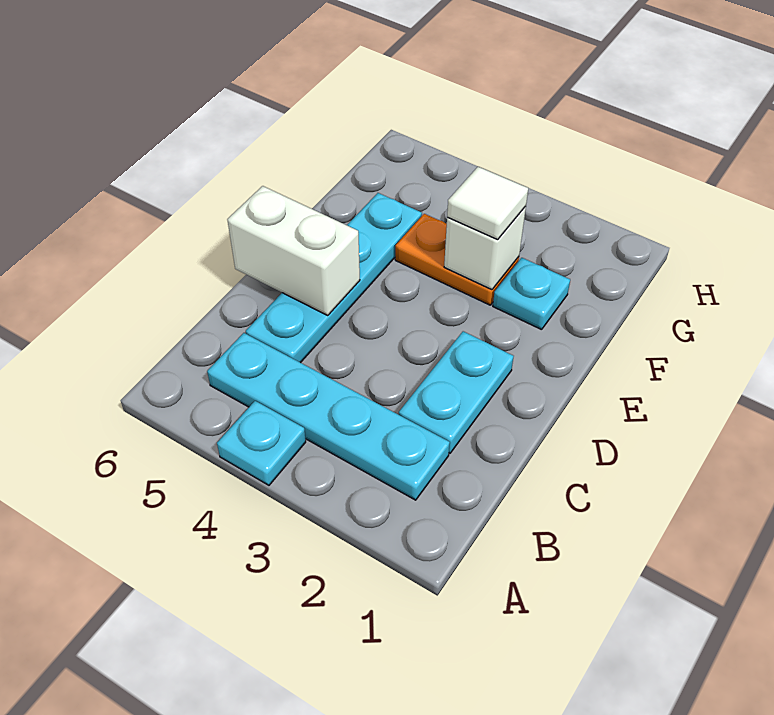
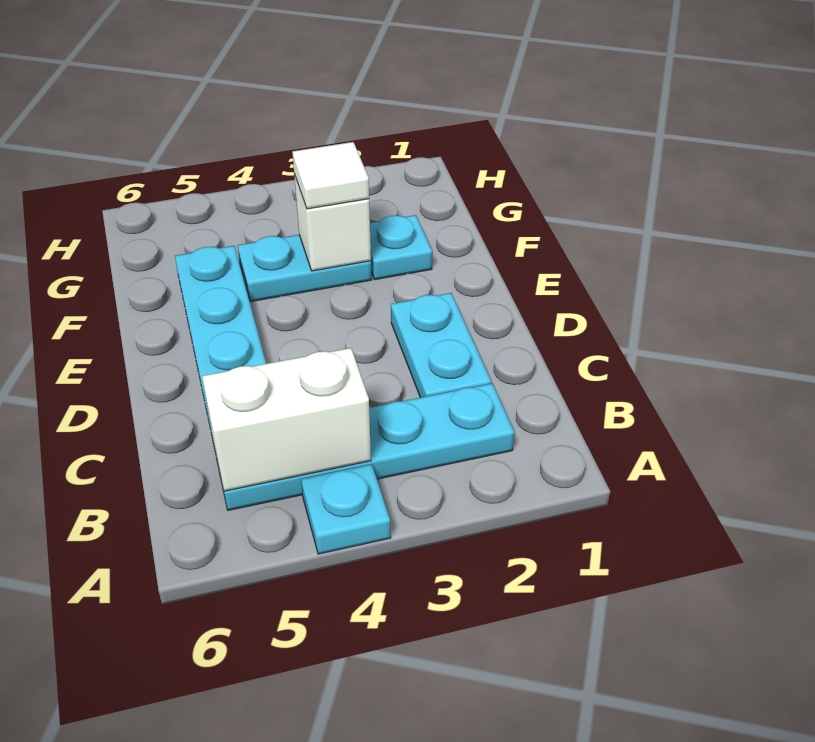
white 1x2 brick [227,186,360,315] -> white 1x2 brick moved to [202,348,371,491]
orange 1x2 plate [395,214,519,305] -> cyan 1x2 plate [238,235,372,302]

